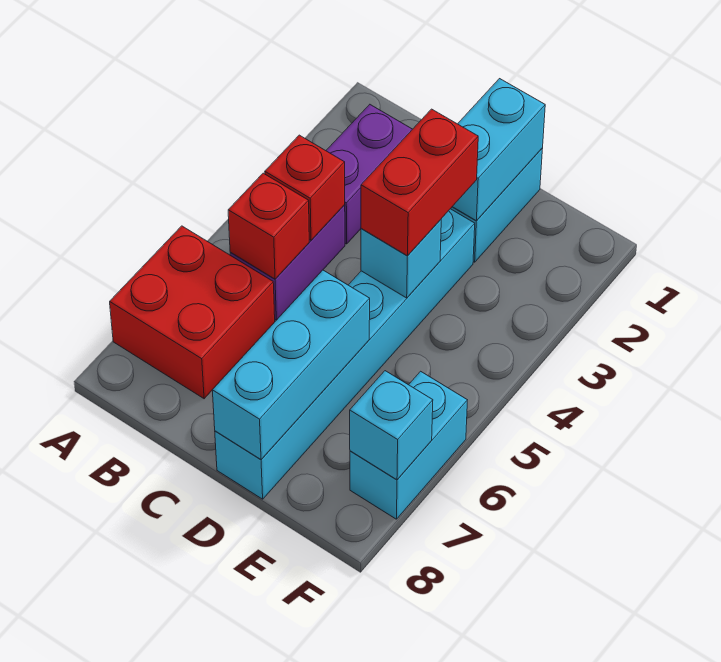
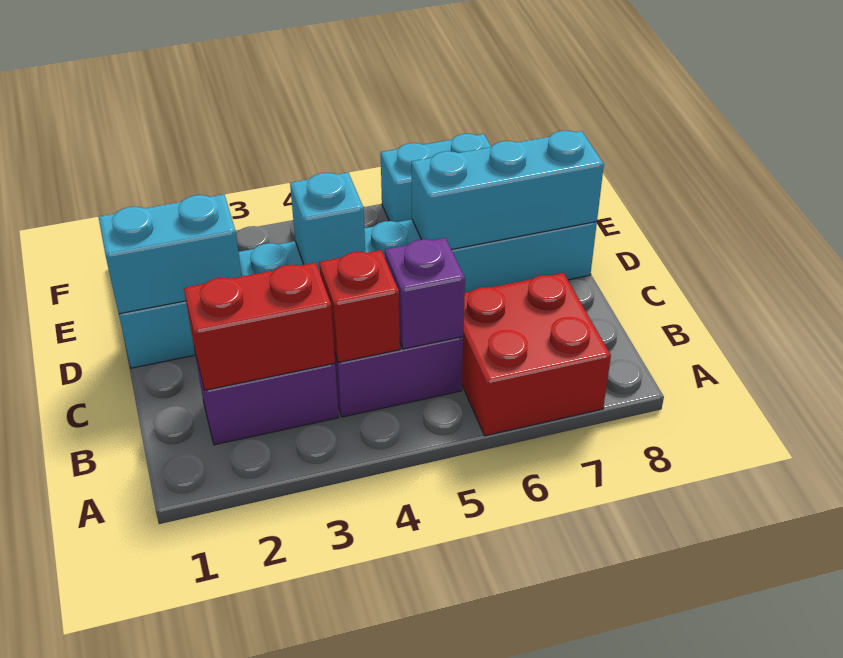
red 1x1 brick [228,173,309,279] -> purple 1x1 brick [385,238,465,349]
red 1x2 brick [361,109,478,256] -> red 1x2 brick moved to [184,263,335,390]
cyan 1x1 brick [350,371,433,480] -> none

